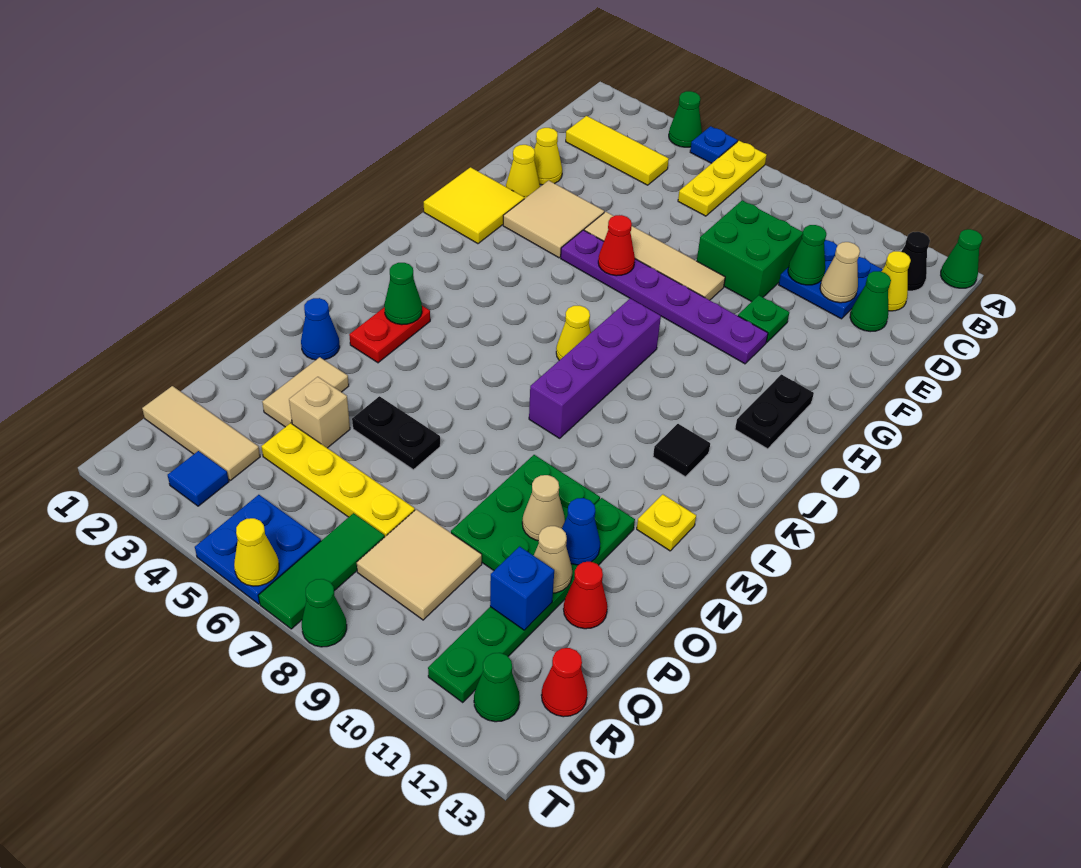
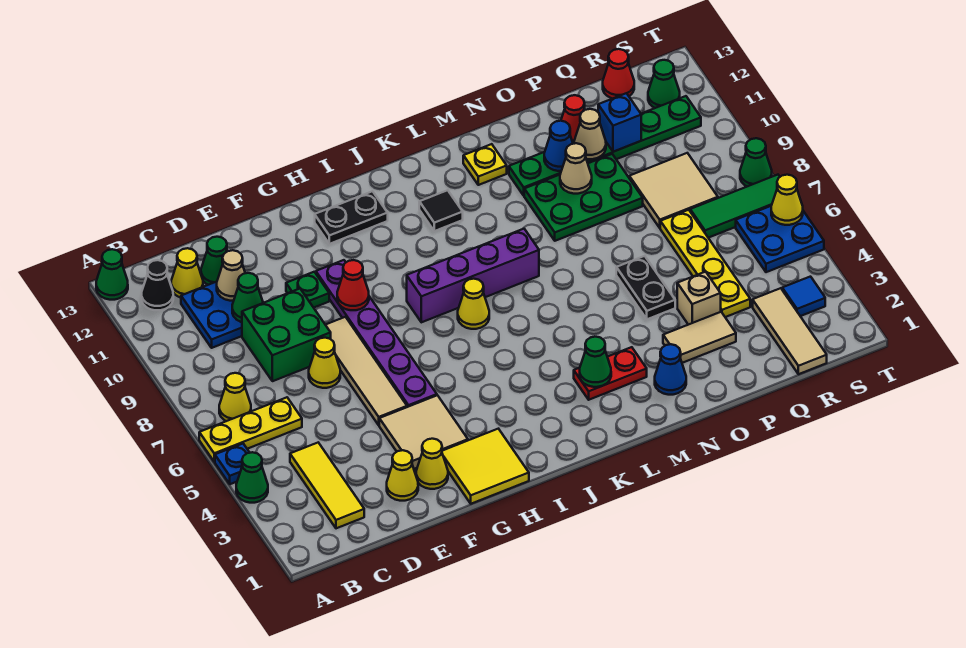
none -> yellow 1x1 cone [219,373,251,421]
none -> yellow 1x1 cone [309,338,340,388]
red 1x1 cone [598,215,635,276] -> red 1x1 cone moved to [337,260,369,310]

